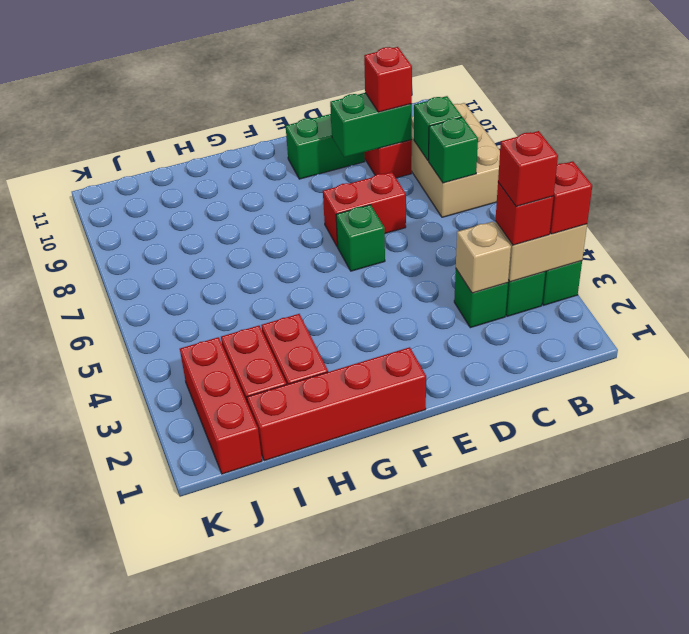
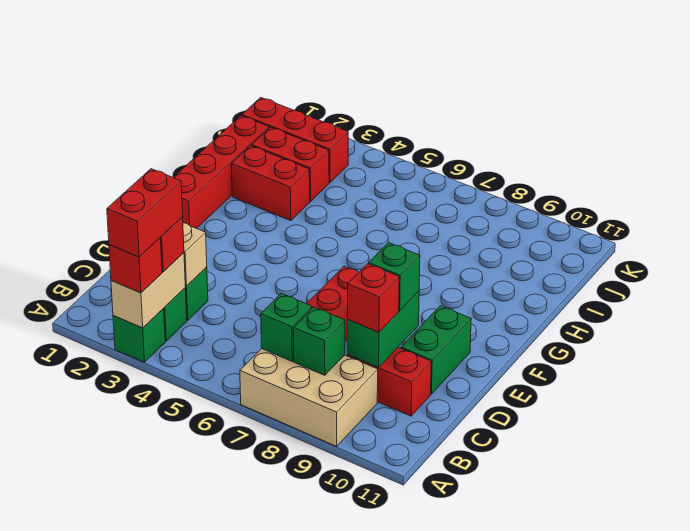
red 1x1 brick [498,131,558,207] -> red 1x2 brick [107,169,183,257]
green 1x1 brick [336,205,385,271] -> green 1x1 brick moved to [369,243,420,311]

